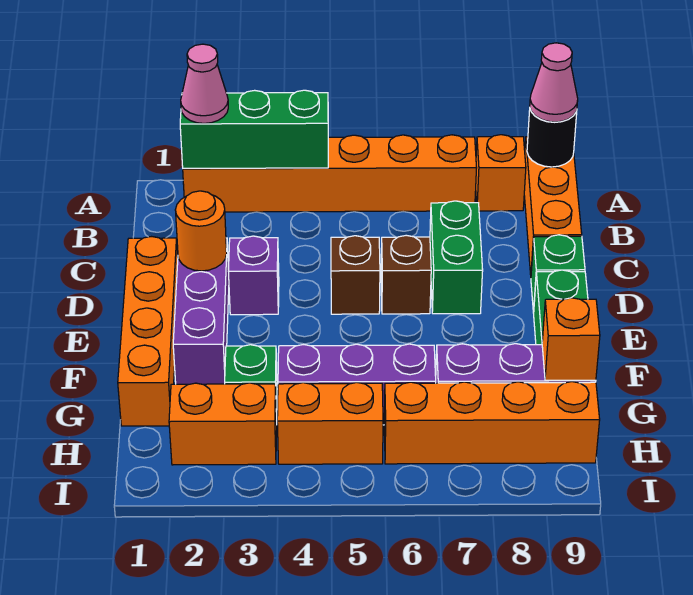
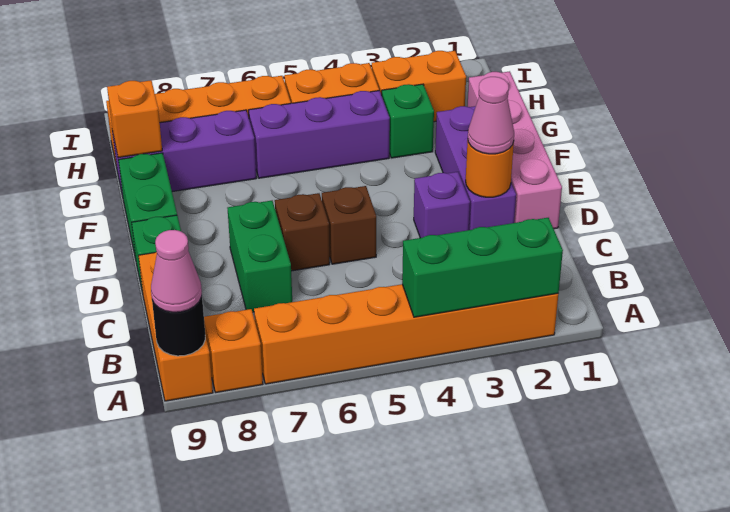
pink 1x1 cone [181,44,228,123] -> pink 1x1 cone moved to [468,77,514,154]
orange 1x4 brick [118,237,178,426] -> pink 1x4 brick [467,71,562,229]

